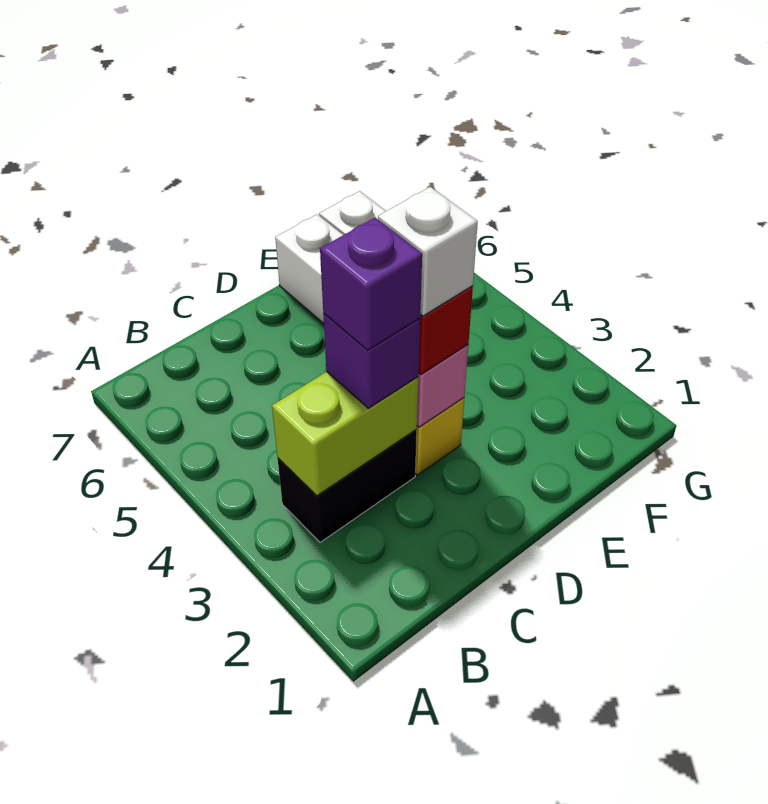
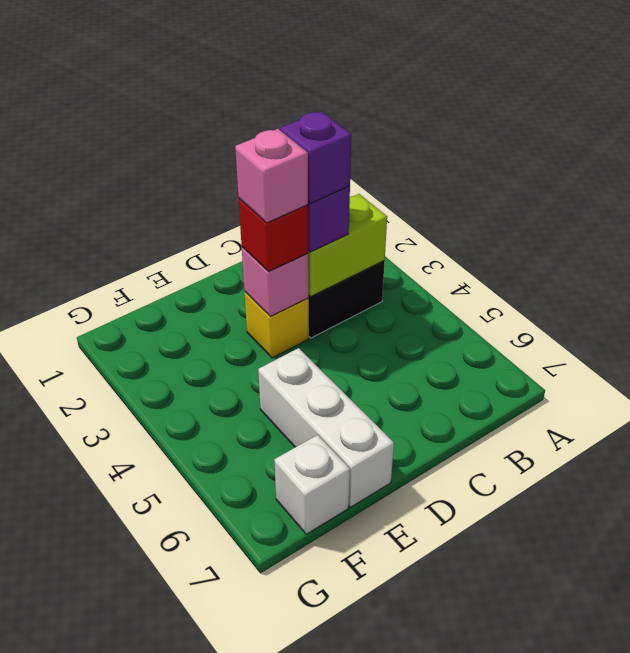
white 1x1 brick [378,187,478,316] -> pink 1x1 brick [235,129,308,223]

